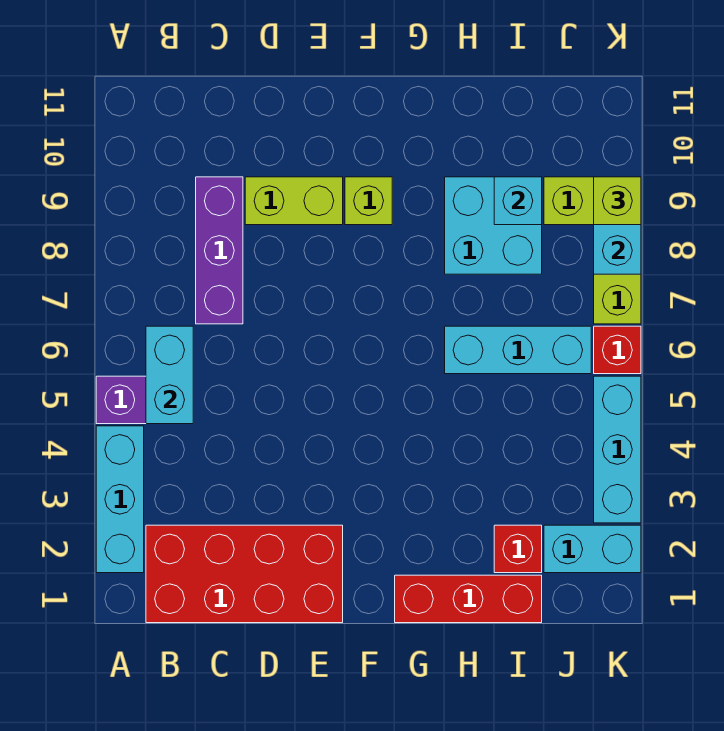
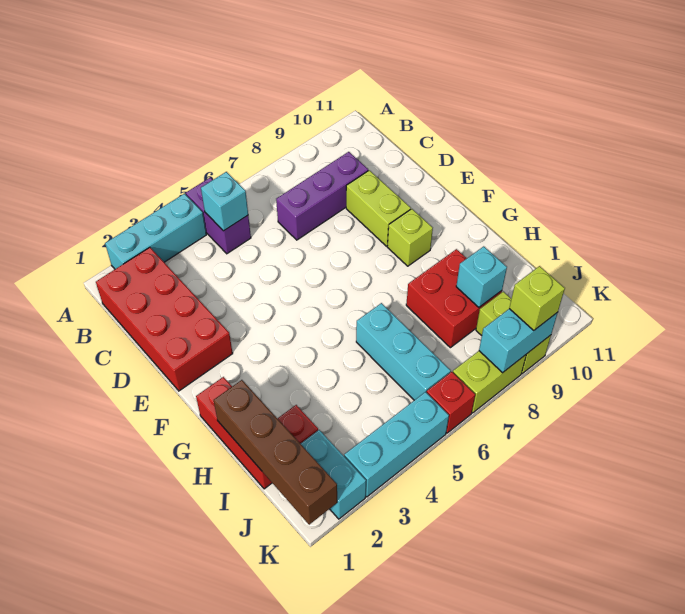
cyan 1x2 brick [146,326,193,424] -> cyan 1x1 brick [201,172,248,231]
none -> brown 1x4 brick [214,380,337,525]
cyan 2x2 brick [445,177,542,274] -> red 2x2 brick [406,249,502,348]

